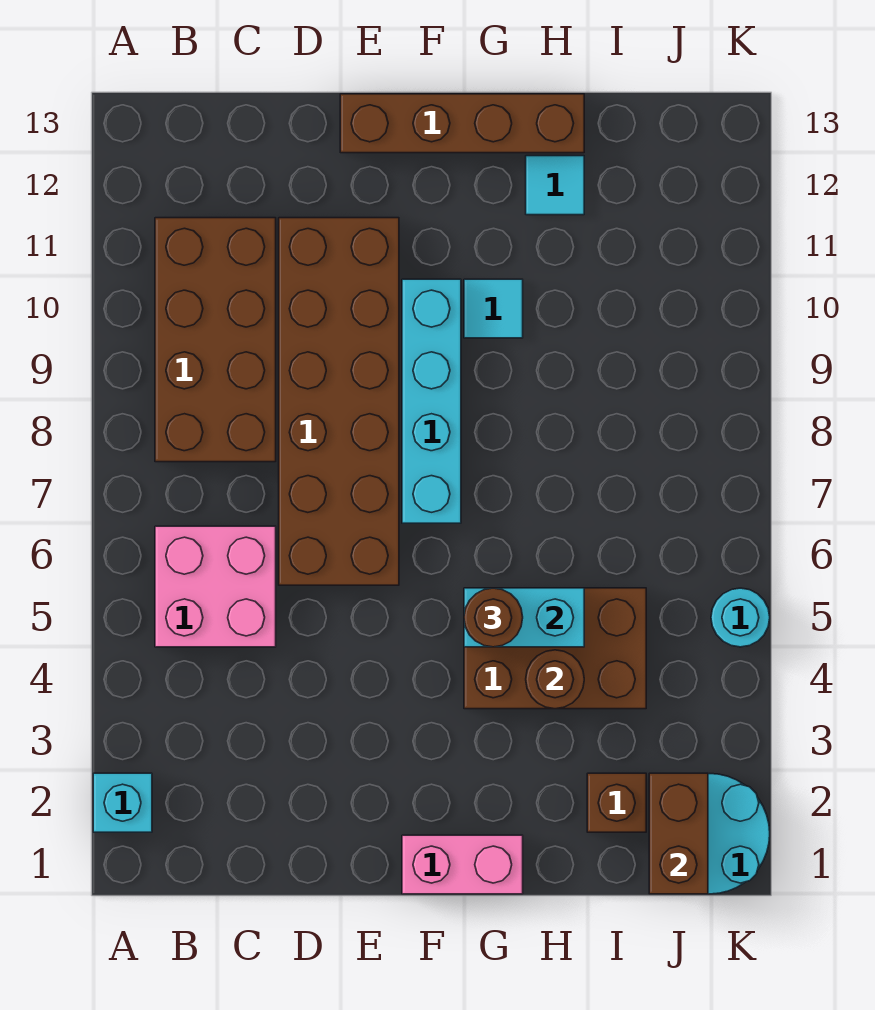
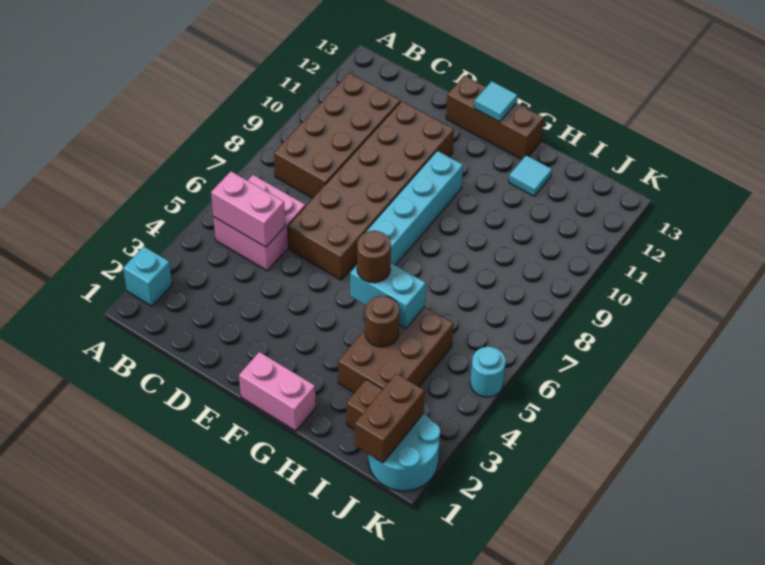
none -> pink 1x2 brick [211,171,285,247]
brown 1x4 brick [340,94,584,153] -> brown 1x3 brick [446,76,544,160]
brown 2x3 brick [464,588,646,709] -> brown 2x3 brick turned to [338,307,454,393]
cyan 1x1 tile [464,279,523,338] -> cyan 1x1 tile moved to [474,81,517,122]

